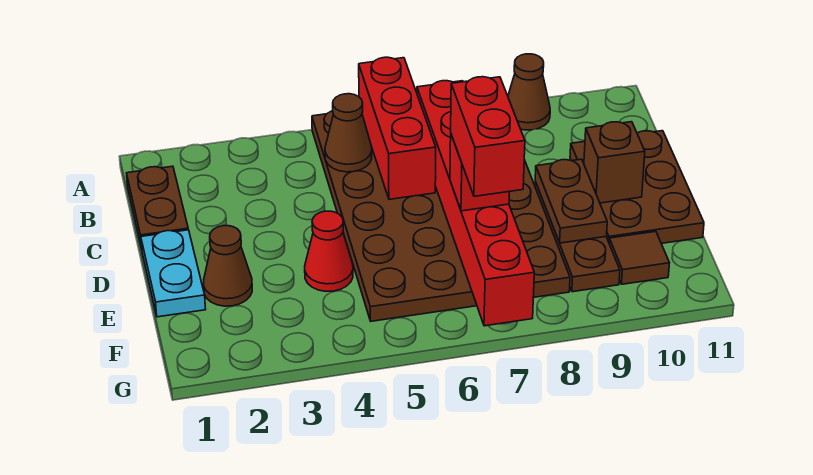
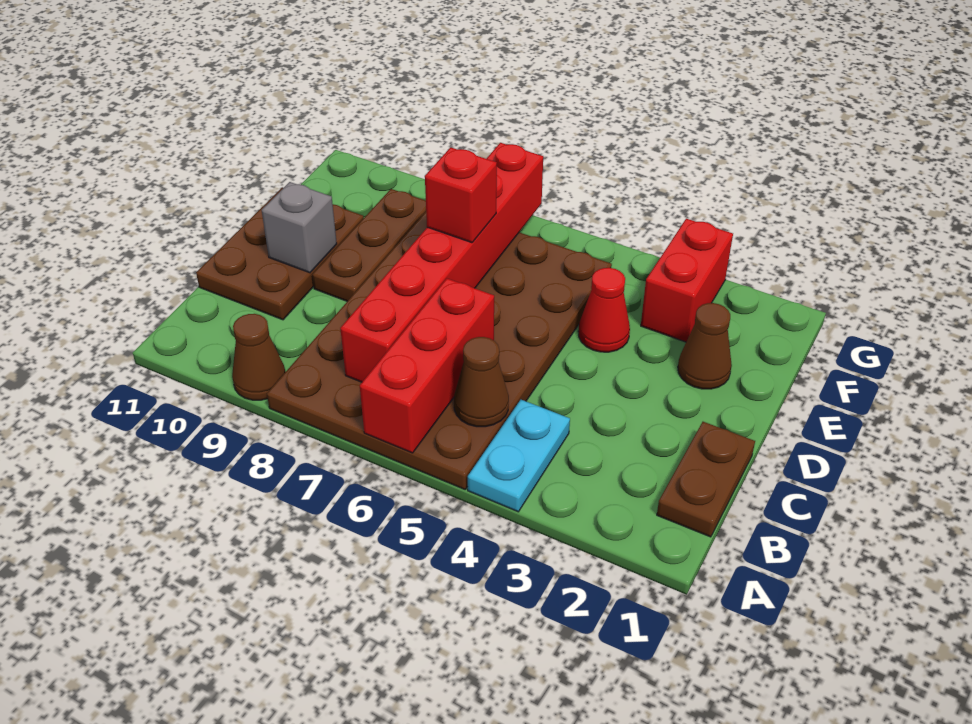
cyan 1x2 plate [141,230,206,317] -> cyan 1x2 plate moved to [468,400,570,512]
brown 1x2 plate [535,159,607,243] -> none
brown 1x1 brick [584,122,645,203] -> grey 1x1 brick [262,182,337,273]
red 1x2 brick [451,77,525,196] -> red 1x2 brick moved to [641,219,733,342]
brown 1x1 tile [609,231,669,284] -> none

